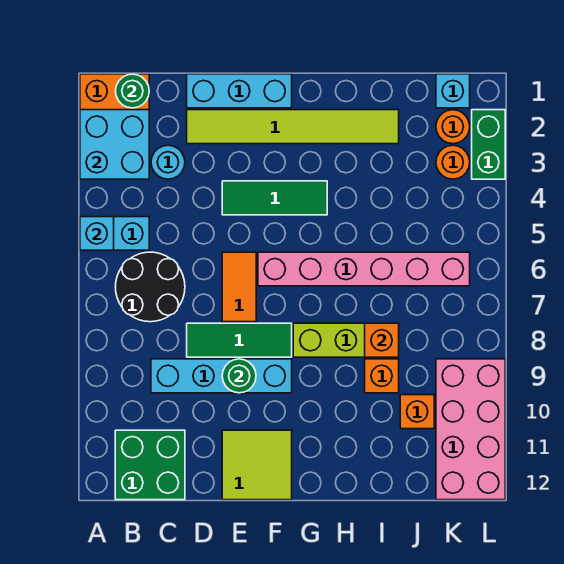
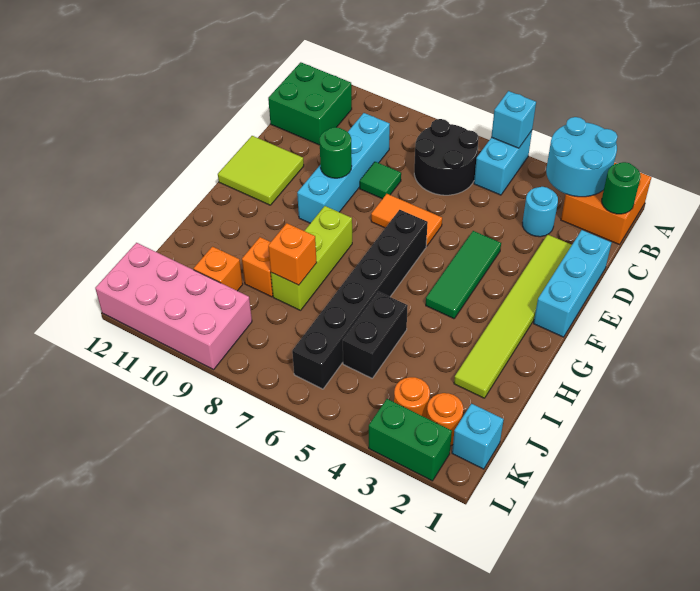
cyan 2x2 brick [80,110,149,179] -> cyan 2x2 round brick [546,117,617,197]
green 1x3 tile [187,323,292,357] -> green 1x1 tile [360,162,401,199]
pink 1x6 brick [258,252,470,286] -> black 1x6 brick [292,210,428,389]
none -> black 1x2 brick [343,292,408,378]

